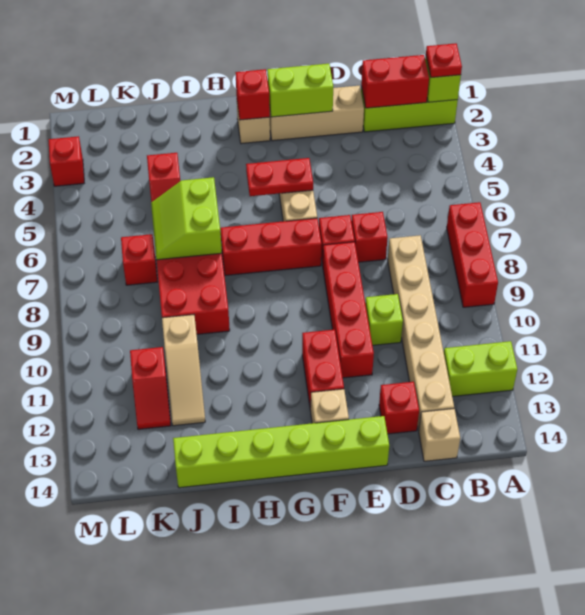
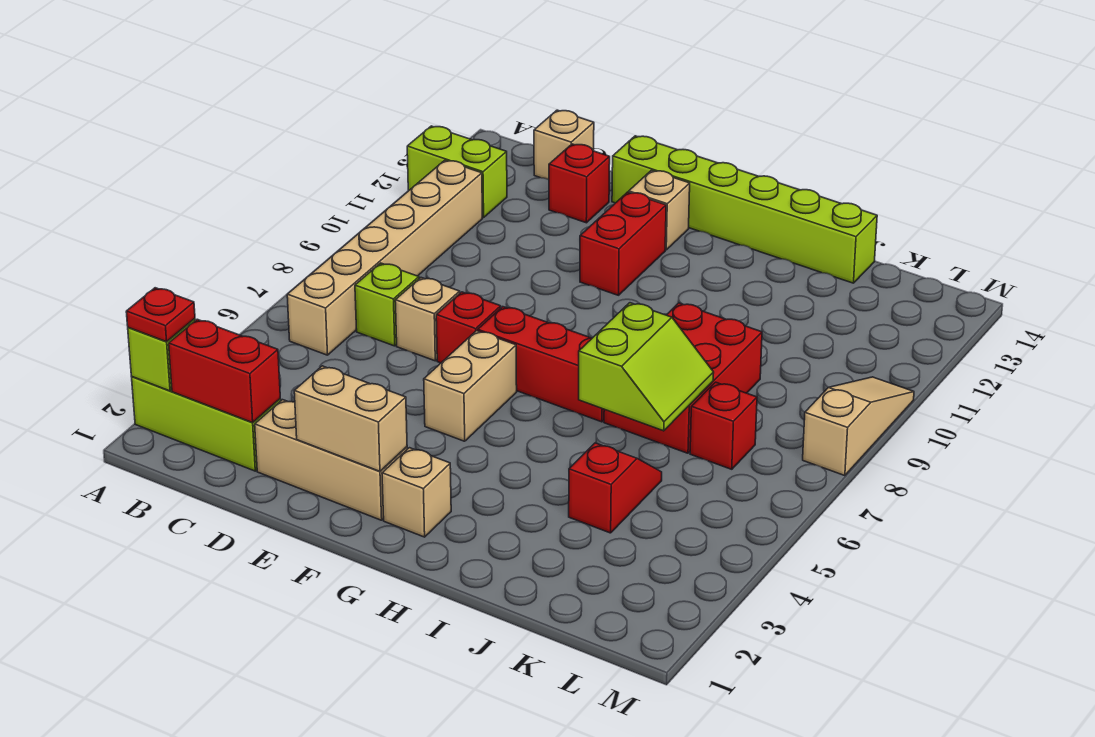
red 1x3 brick [447,202,498,307] -> none
tan 1x6 brick [388,235,454,430] -> tan 1x6 brick moved to [287,160,482,355]
red 1x1 brick [351,212,388,262] -> tan 1x1 brick [395,278,460,361]
lime 1x1 brick [365,294,403,345] -> lime 1x1 brick moved to [355,263,419,346]
lime 1x2 brick [267,64,333,117] -> tan 1x2 brick [294,366,407,471]
red 1x4 brick [323,242,374,378] -> none
red 1x2 plate [246,158,313,196] -> none
red 1x1 brick [235,69,270,120] -> none
tan 1x3 slope [162,315,205,426] -> tan 1x3 slope moved to [803,377,914,476]
red 1x2 slope [130,347,171,429] -> none
red 1x1 brick [49,136,84,186] -> none

